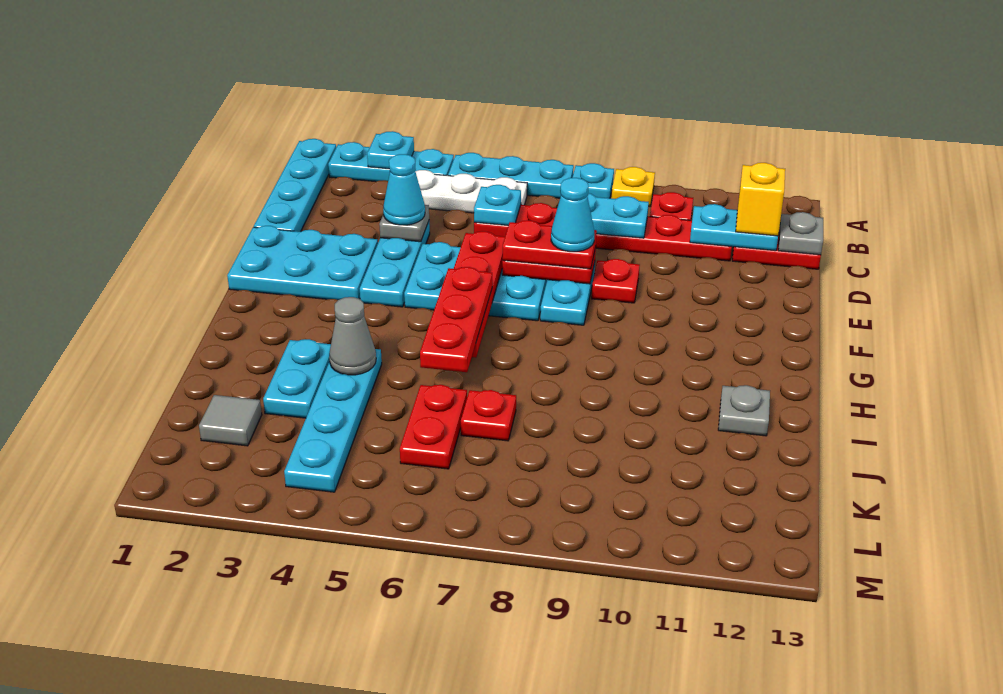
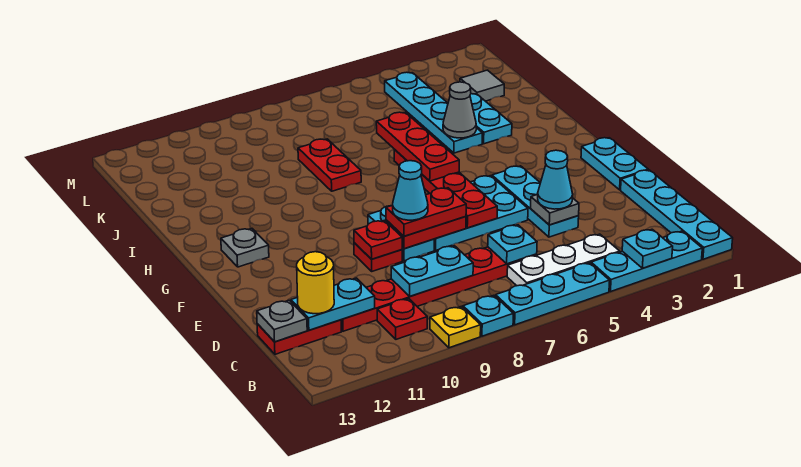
yellow 1x1 brick [736,163,785,236] -> yellow 1x1 round brick [297,252,334,314]
cyan 2x3 plate [227,226,378,300] -> cyan 1x2 plate [581,138,648,190]
grey 1x1 plate [718,385,770,436] -> grey 1x1 plate moved to [221,229,269,267]
red 1x2 plate [400,385,467,469] -> red 1x2 plate moved to [298,139,361,191]
red 1x1 plate [461,390,516,441] -> red 1x1 plate moved to [354,220,402,259]

